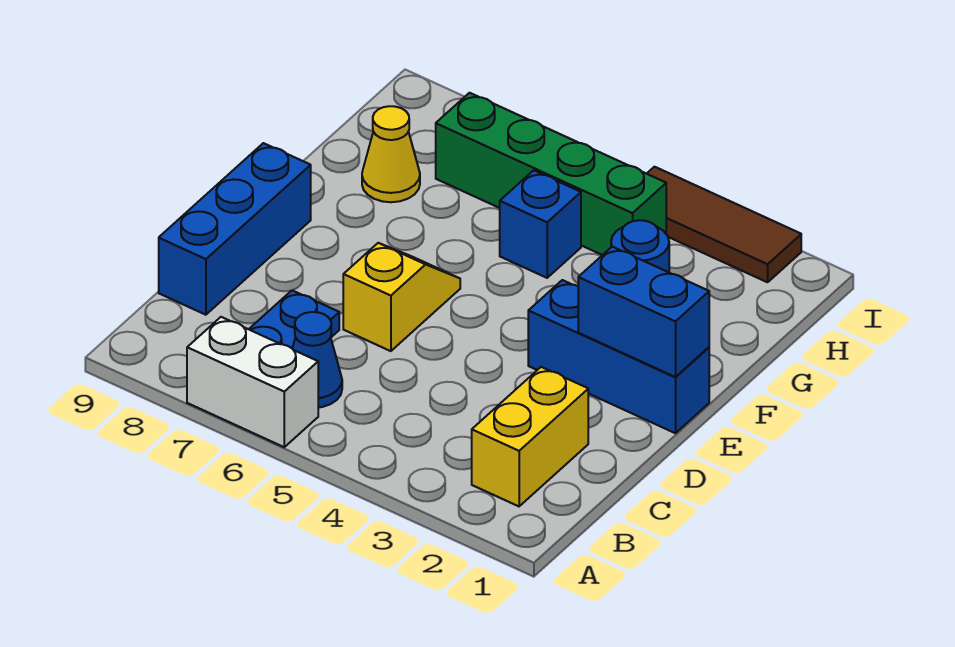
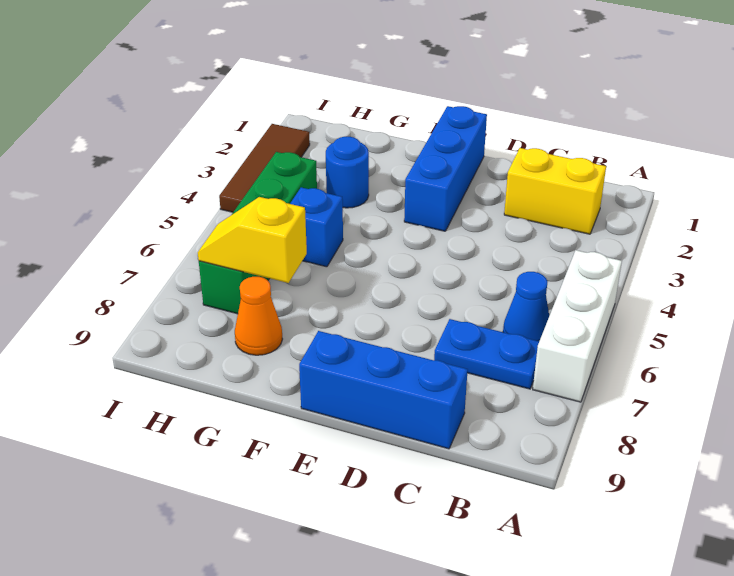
white 1x2 brick [187,317,318,447] -> white 1x3 brick [533,250,622,402]
yellow 1x2 slope [343,243,460,351] -> yellow 1x2 slope moved to [198,197,307,283]
blue 1x2 brick [578,247,709,377] -> none
yellow 1x1 cone [362,106,420,202] -> orange 1x1 cone [235,277,282,355]

